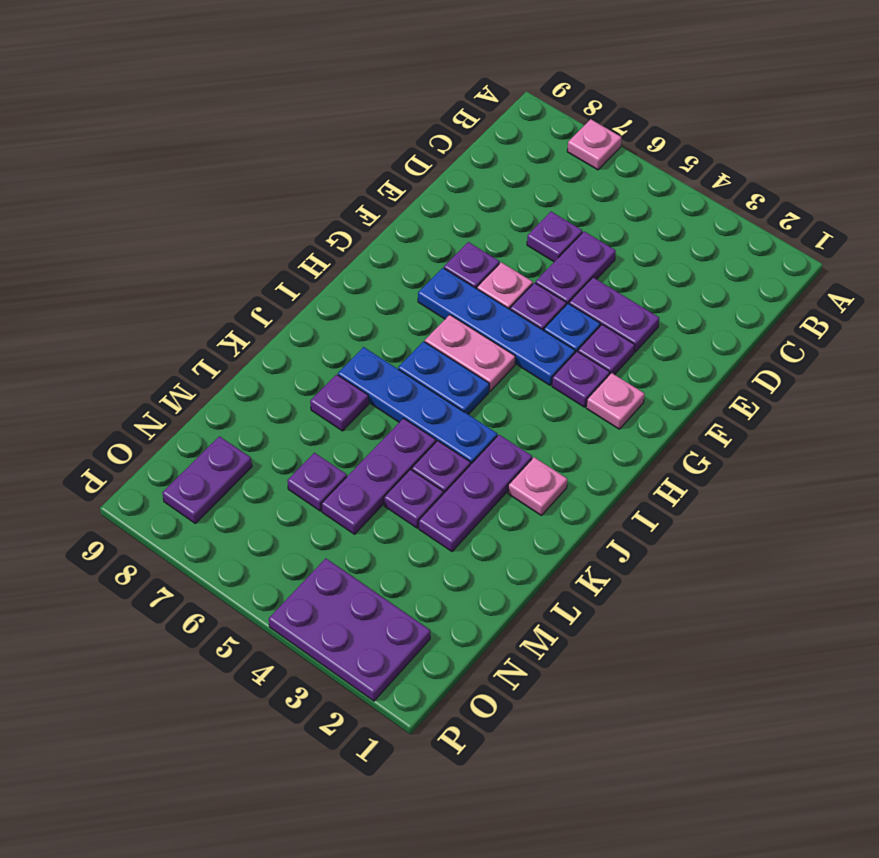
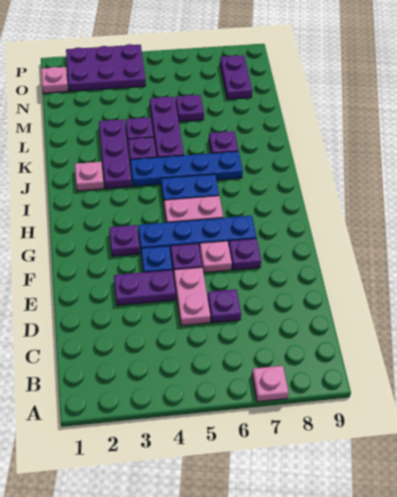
purple 1x2 plate [535,231,616,305] -> pink 1x2 plate [174,267,210,326]
purple 1x1 plate [578,325,635,375] -> none
pink 1x1 plate [586,373,644,429] -> pink 1x1 plate moved to [41,67,68,93]

